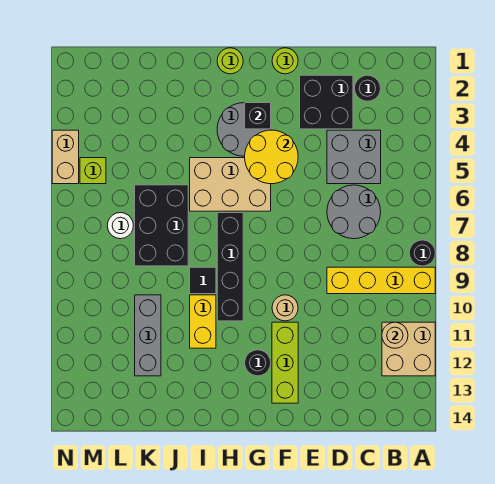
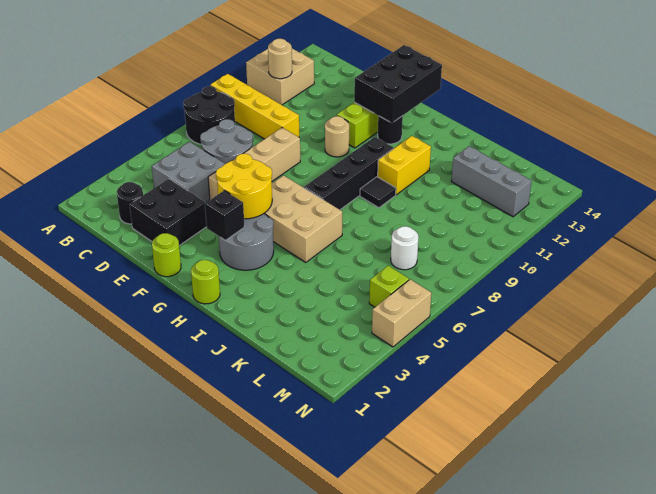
black 1x1 round brick [409,240,435,266] -> black 2x2 round brick [183,86,235,144]
none -> tan 1x4 brick [208,128,300,200]
black 2x3 brick [135,185,188,266] -> black 2x3 brick moved to [354,45,442,123]
grey 1x3 brick [135,295,161,376] -> grey 1x3 brick turned to [451,146,532,217]

